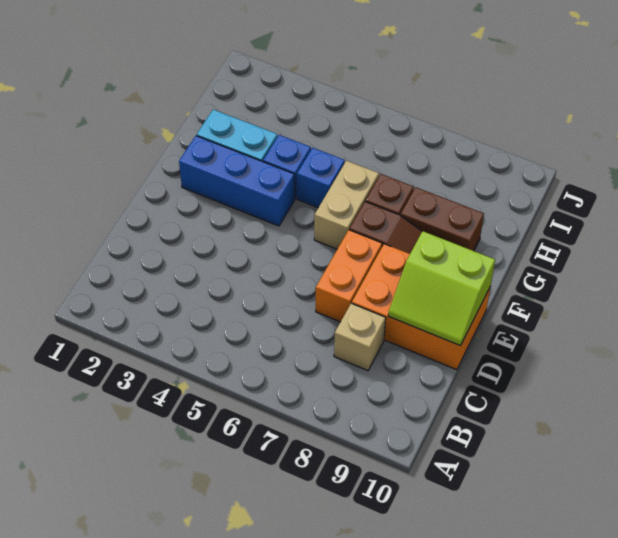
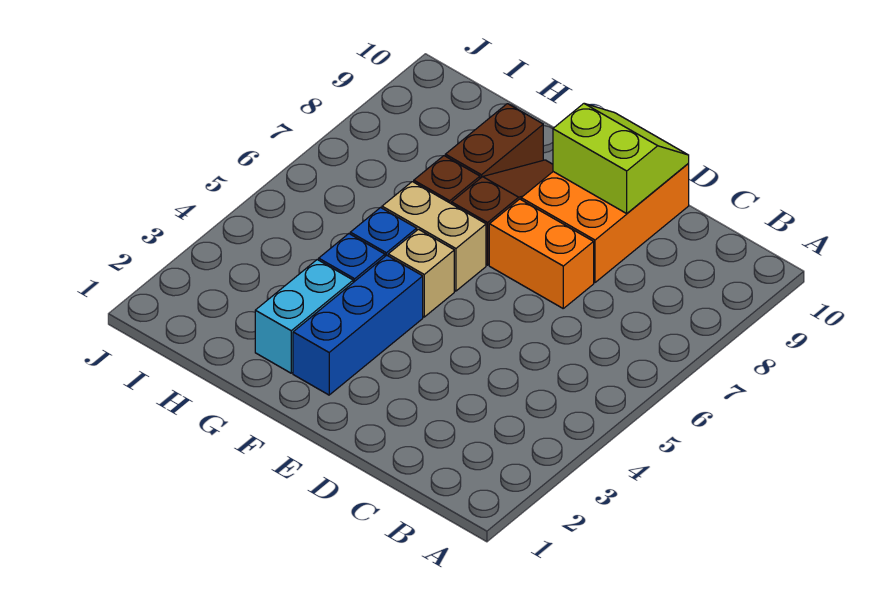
tan 1x1 brick [334,303,386,371] -> tan 1x1 brick moved to [388,229,454,317]
lime 2x2 slope [388,231,495,346] -> lime 2x2 slope turned to [553,104,689,213]

